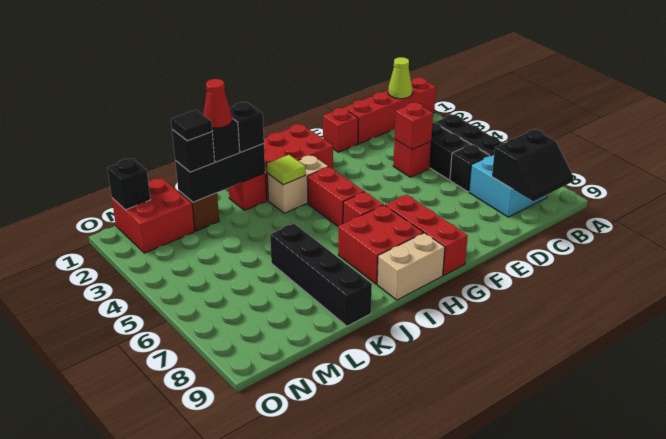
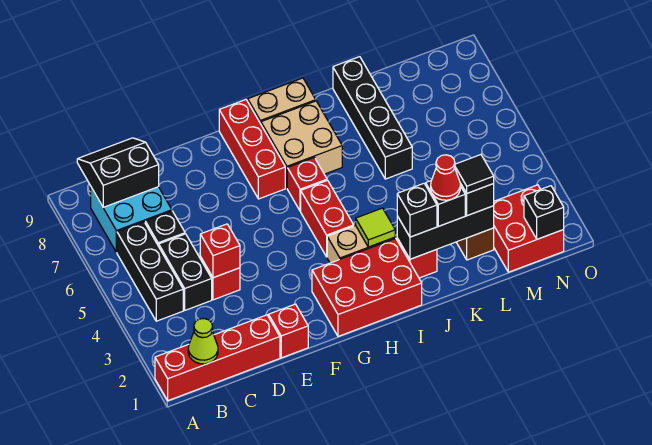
red 2x2 brick [338,205,424,284] -> tan 2x2 brick [261,101,342,188]

